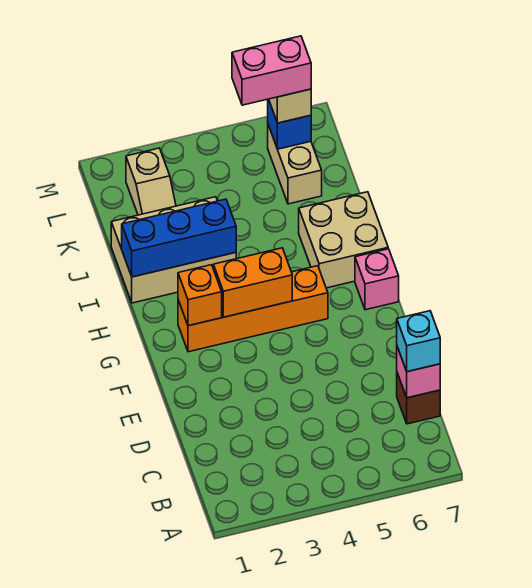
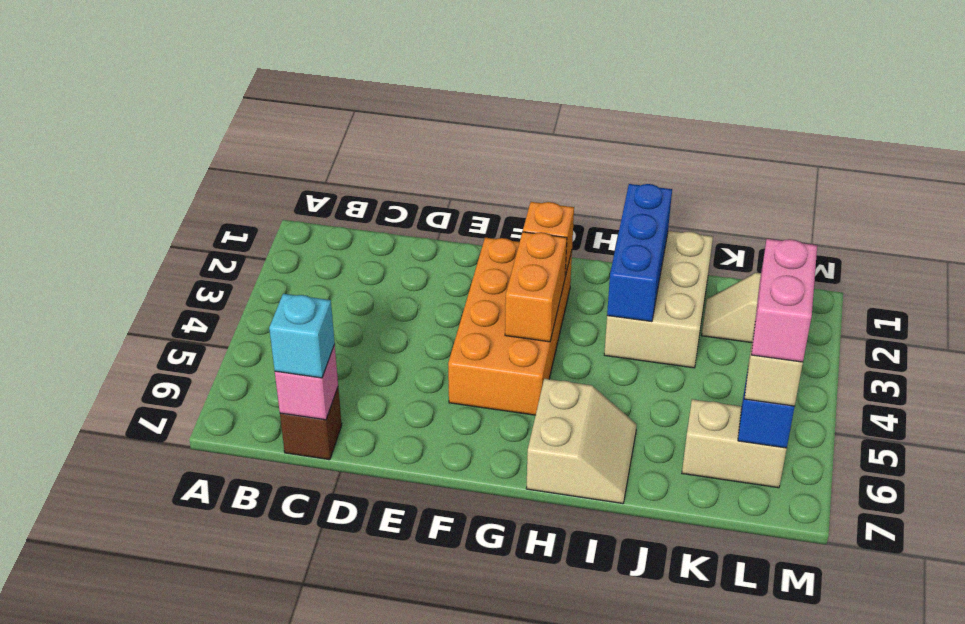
orange 1x4 brick [178,266,328,352] -> orange 2x4 brick [448,238,572,415]
pink 1x1 brick [355,249,399,310] -> none
tan 2x2 brick [299,192,388,288] -> tan 2x2 slope [526,379,637,504]

